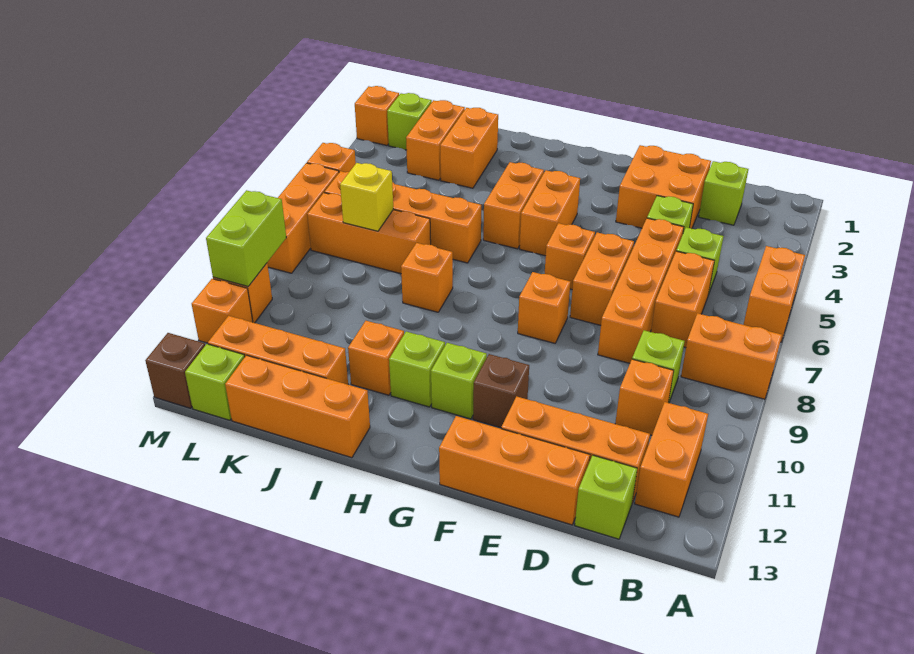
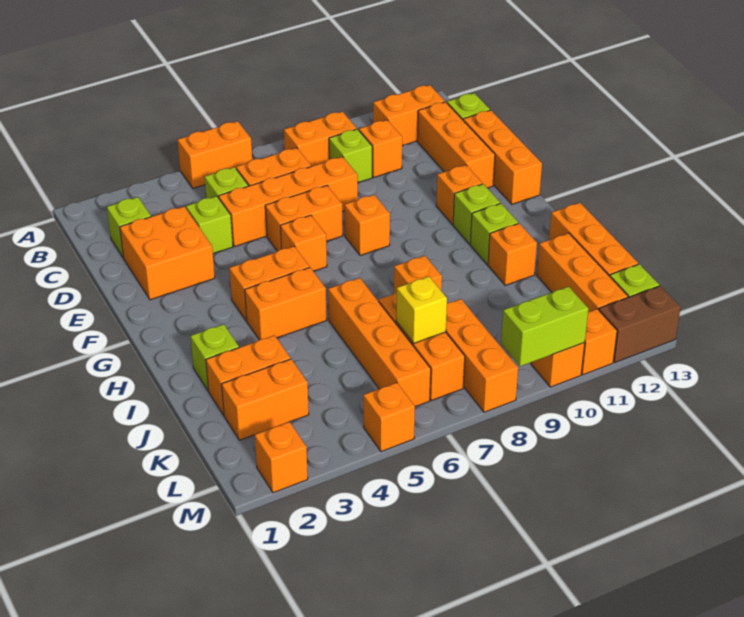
orange 1x2 brick [681,313,782,399] -> orange 1x2 brick turned to [284,112,357,166]
brown 1x1 brick [473,354,529,428] -> orange 1x1 brick [436,165,482,224]
lime 1x1 brick [387,93,432,150] -> lime 1x1 brick moved to [190,324,239,390]
orange 1x3 brick [267,163,339,273] -> orange 1x3 brick turned to [446,299,518,412]
brown 1x1 brick [145,333,205,408] -> brown 1x2 brick [599,286,681,362]

